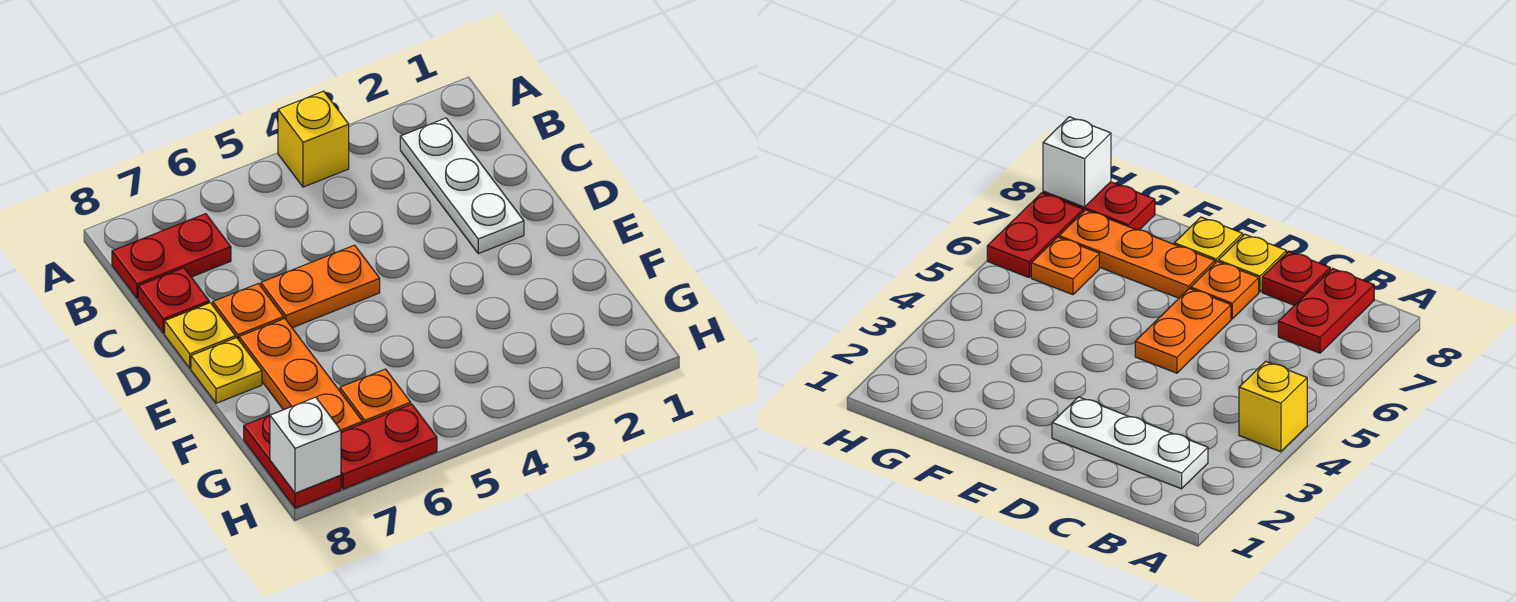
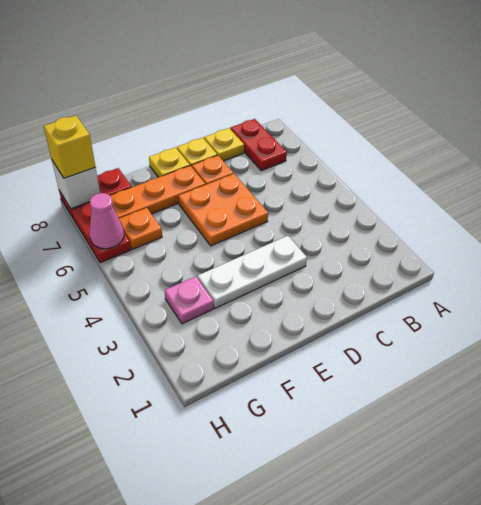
yellow 1x1 brick [278,91,349,187] -> yellow 1x1 brick moved to [44,116,95,178]
white 1x3 plate [400,118,524,254] -> white 1x3 plate moved to [198,236,307,308]
red 1x1 plate [138,268,209,334] -> yellow 1x1 plate [204,128,244,161]
orange 1x2 plate [261,245,380,328] -> orange 2x2 plate [179,174,268,246]
none -> pink 1x1 plate [165,276,214,324]
none -> pink 1x1 cone [89,193,124,249]

